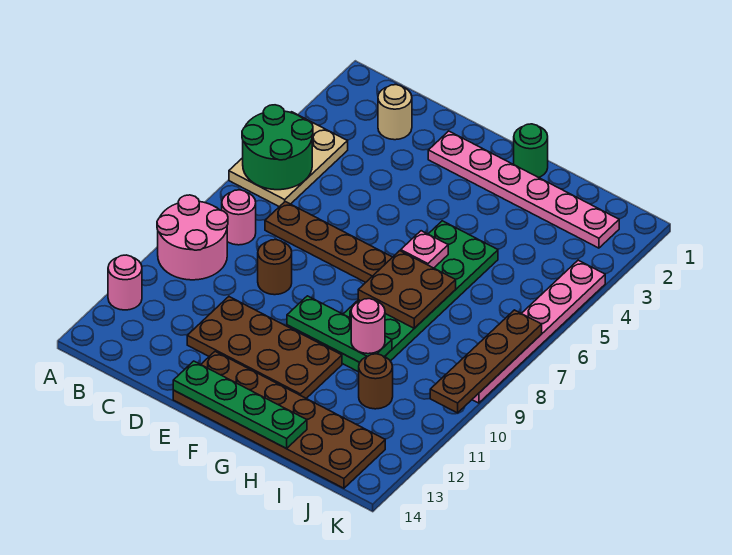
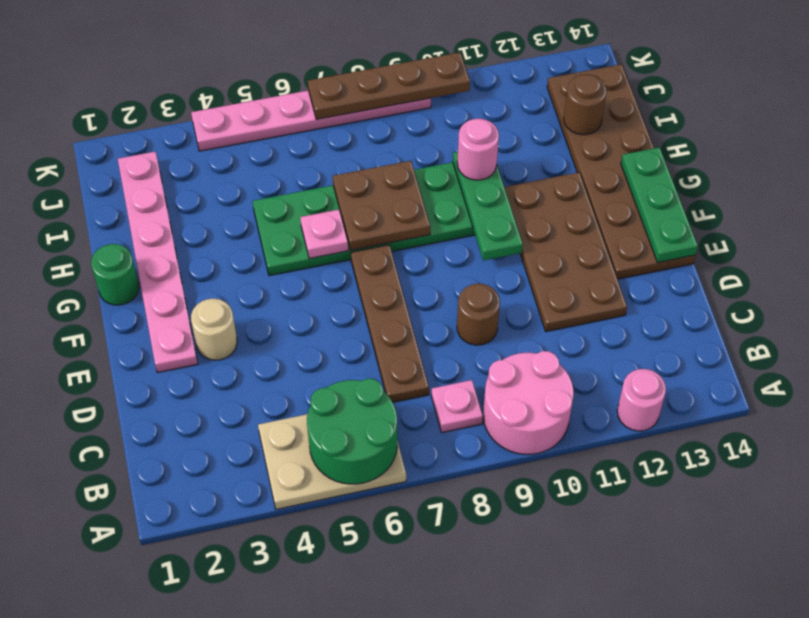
pink 1x1 round brick [222,190,256,245] -> pink 1x1 plate [431,380,483,432]
tan 1x1 round brick [378,85,412,140] -> tan 1x1 round brick moved to [191,299,237,360]
green 1x4 plate [173,361,307,448] -> green 1x3 plate [621,147,698,263]
brown 1x1 round brick [359,354,393,409] -> brown 1x1 round brick moved to [564,74,607,135]

